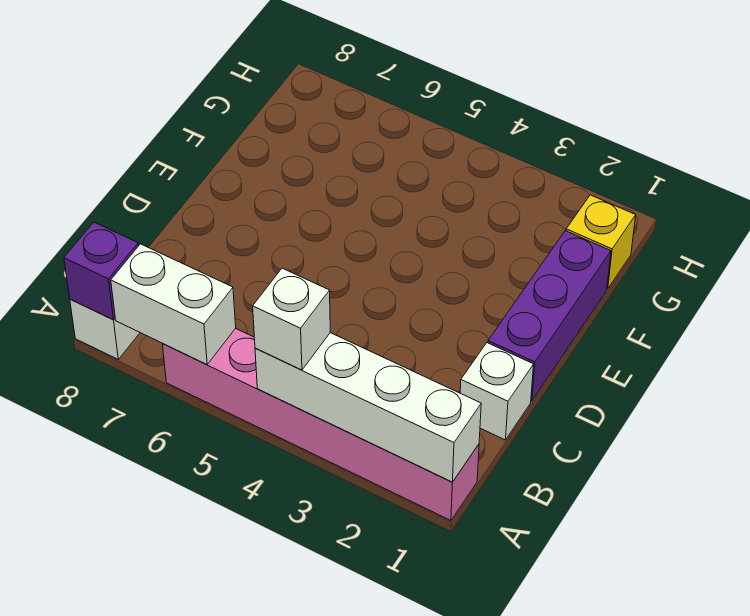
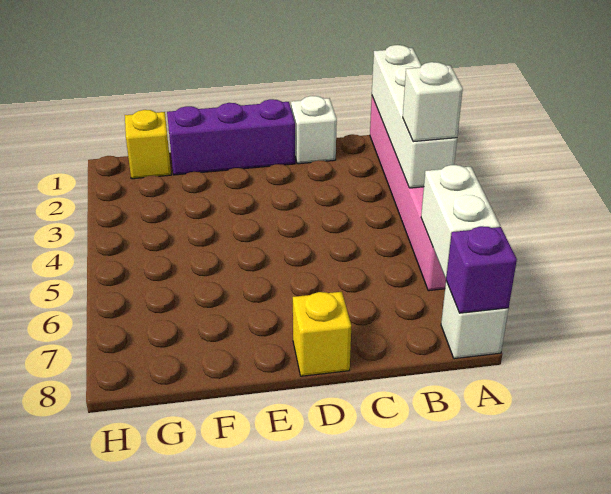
none -> yellow 1x1 brick [293,292,351,376]

